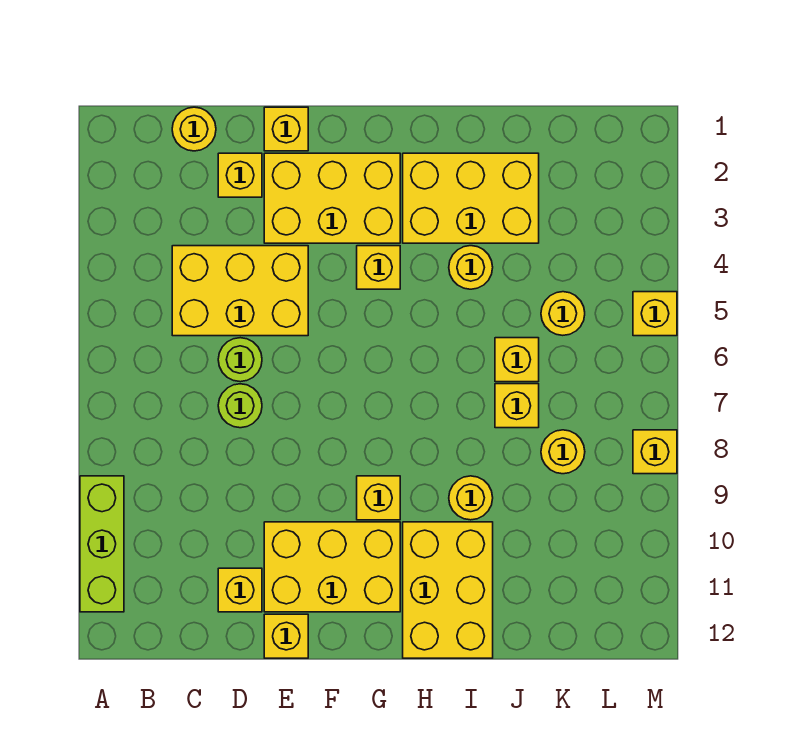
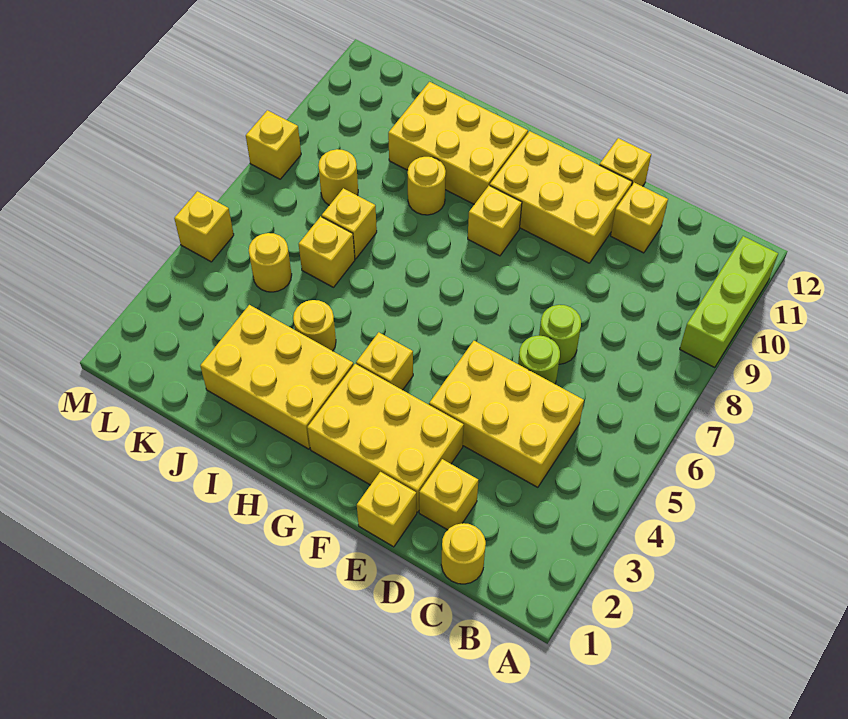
yellow 2x3 brick [403,522,493,658] -> yellow 2x3 brick turned to [388,82,528,204]

